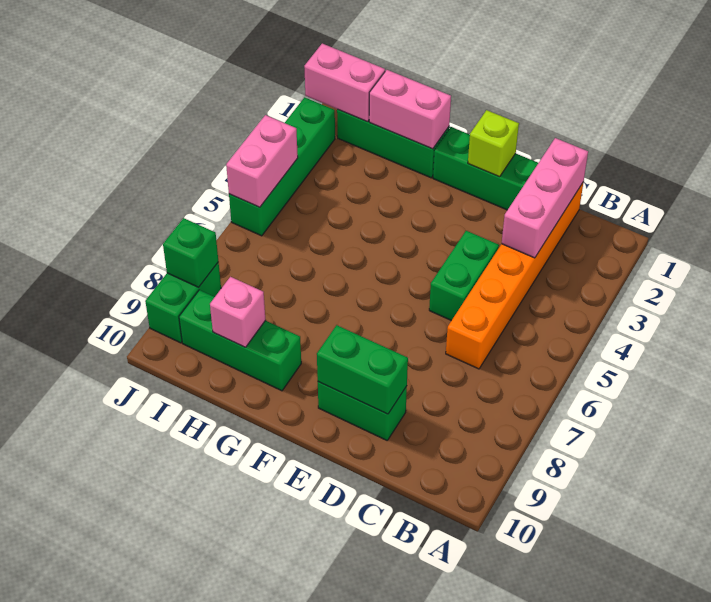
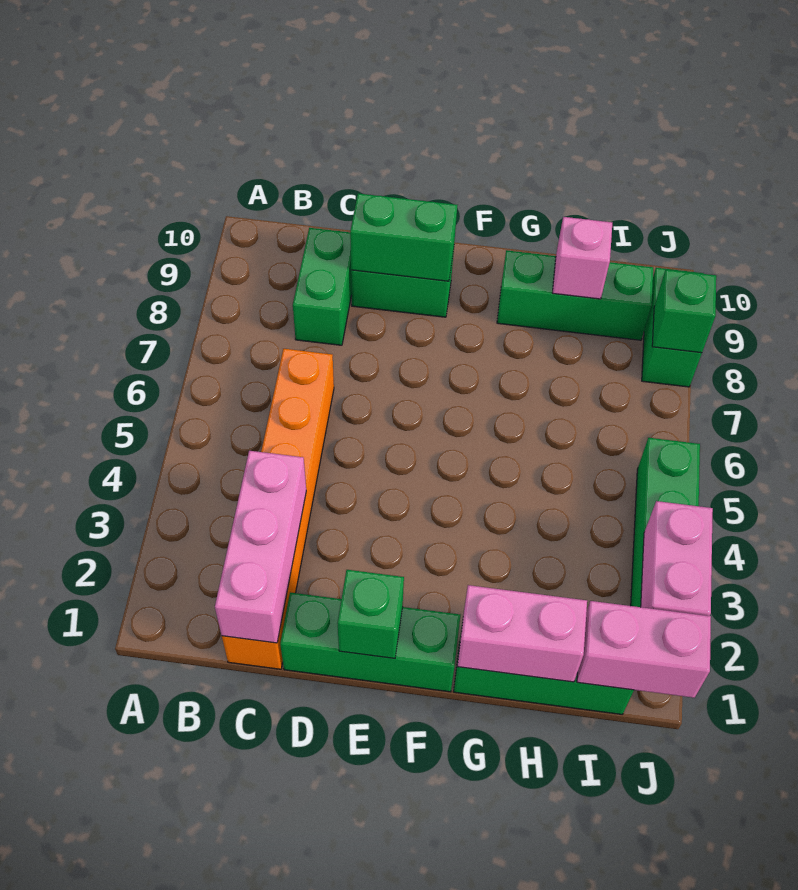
green 1x2 brick [429,231,499,321] -> green 1x2 brick moved to [293,228,352,345]
lime 1x1 brick [468,110,519,177] -> green 1x1 brick [338,570,404,658]
pink 1x2 brick [226,115,298,207] -> pink 1x2 brick moved to [641,501,713,616]

